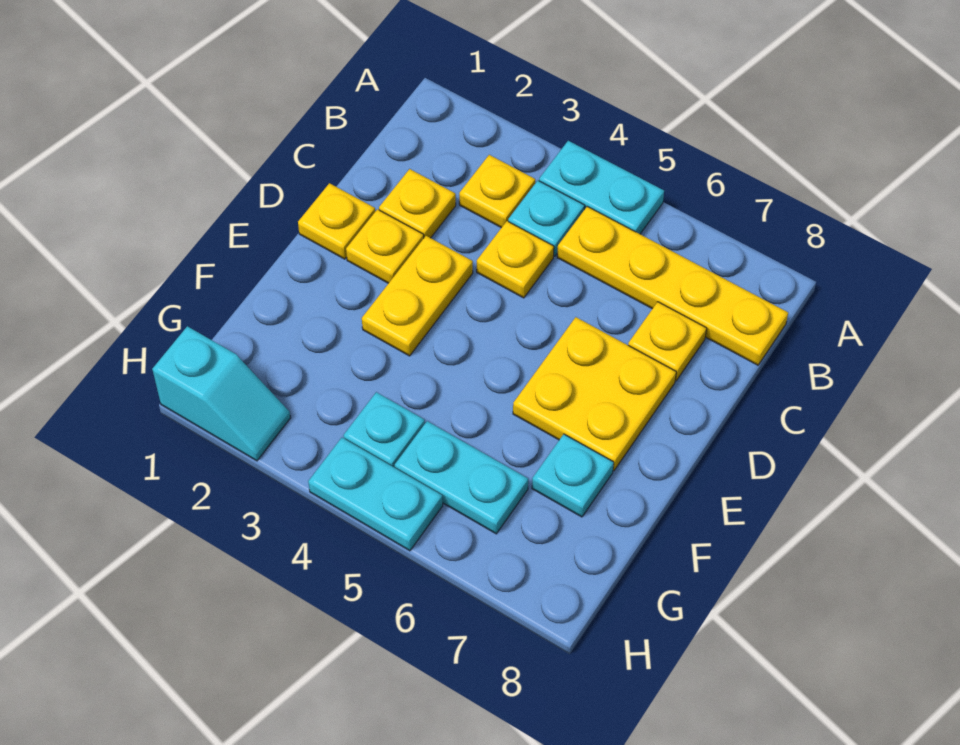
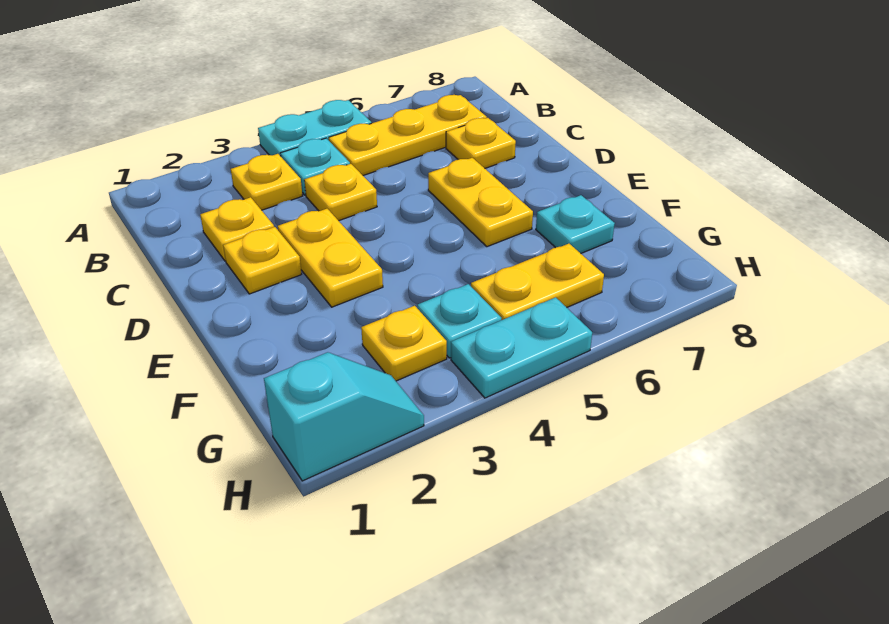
yellow 1x4 plate [557,207,788,365] -> yellow 1x3 plate [329,95,487,175]
yellow 1x1 plate [298,183,375,259] -> yellow 1x1 plate moved to [361,306,447,381]
yellow 2x2 plate [513,317,676,471] -> yellow 1x2 plate [428,158,533,247]
cyan 1x2 plate [395,421,528,534] -> yellow 1x2 plate [471,244,604,320]

